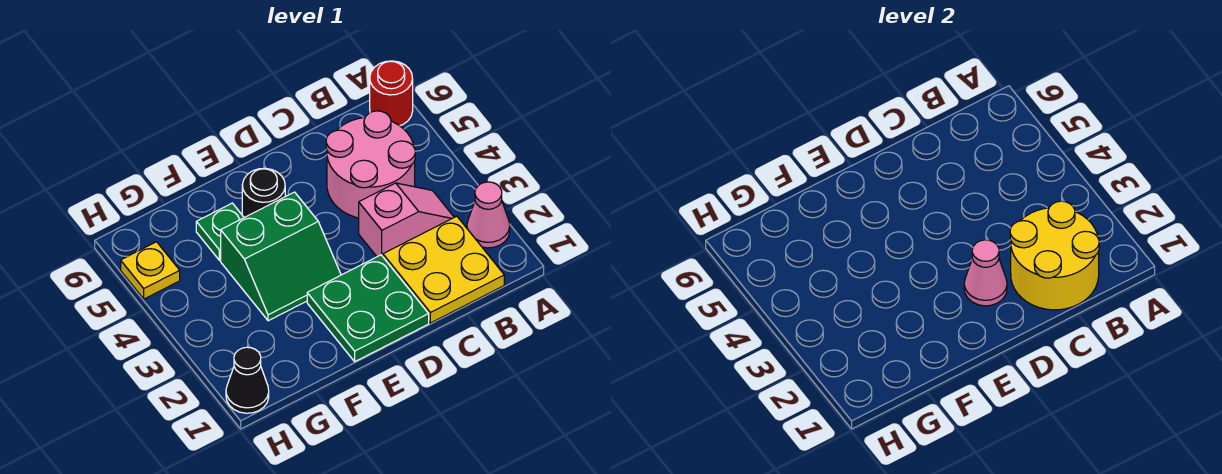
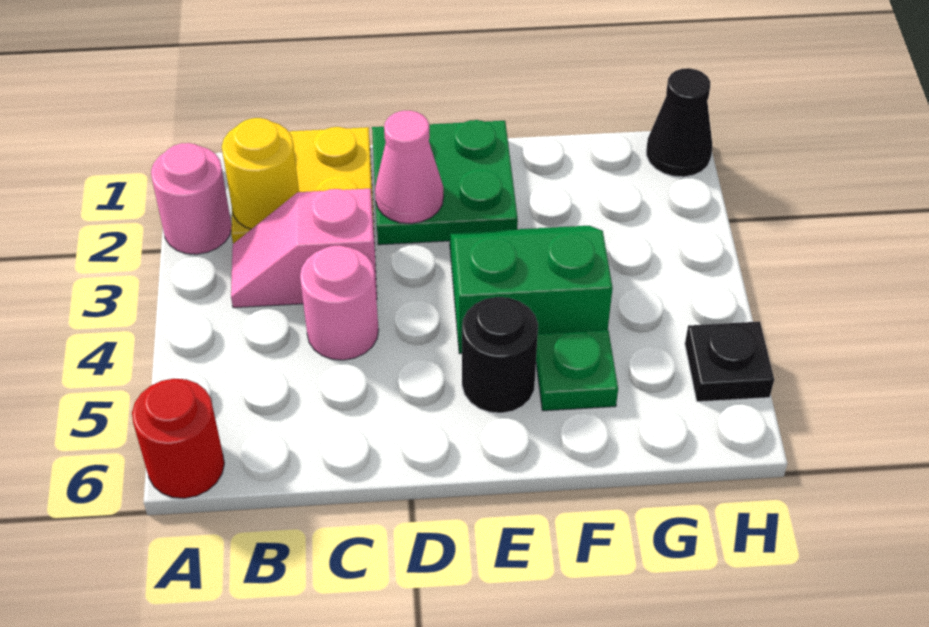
pink 1x1 cone [467,182,510,248] -> pink 1x1 round brick [151,143,232,254]
yellow 2x2 round brick [1010,201,1099,310] -> yellow 1x1 round brick [222,118,299,229]
pink 2x2 round brick [326,111,415,218] -> pink 1x1 round brick [300,246,379,360]
yellow 1x1 plate [121,242,180,299] -> black 1x1 plate [685,322,774,402]

